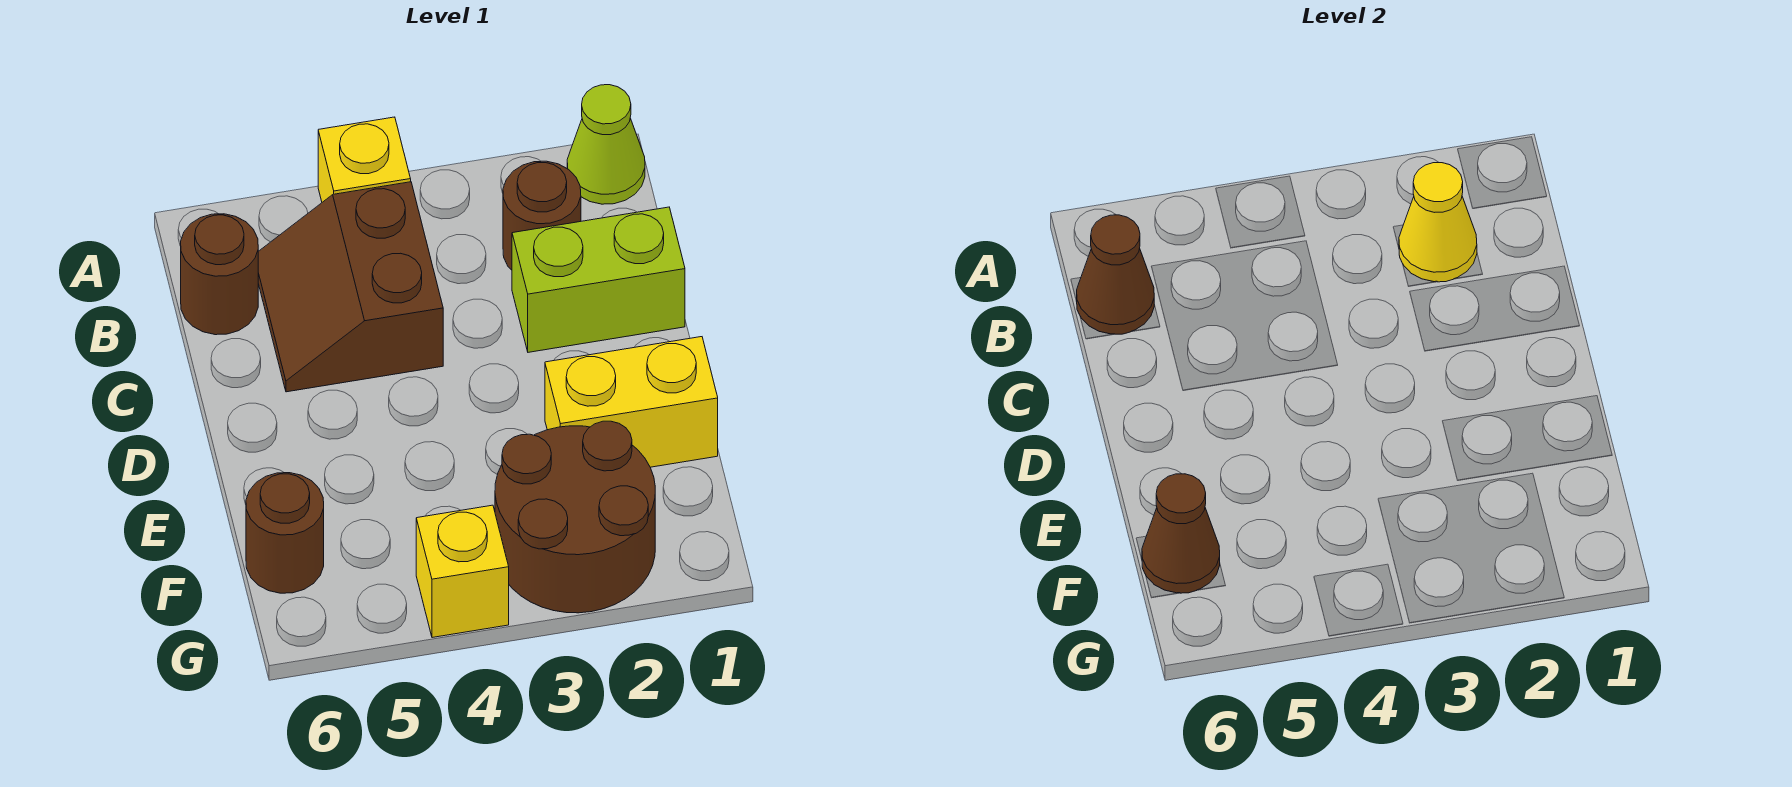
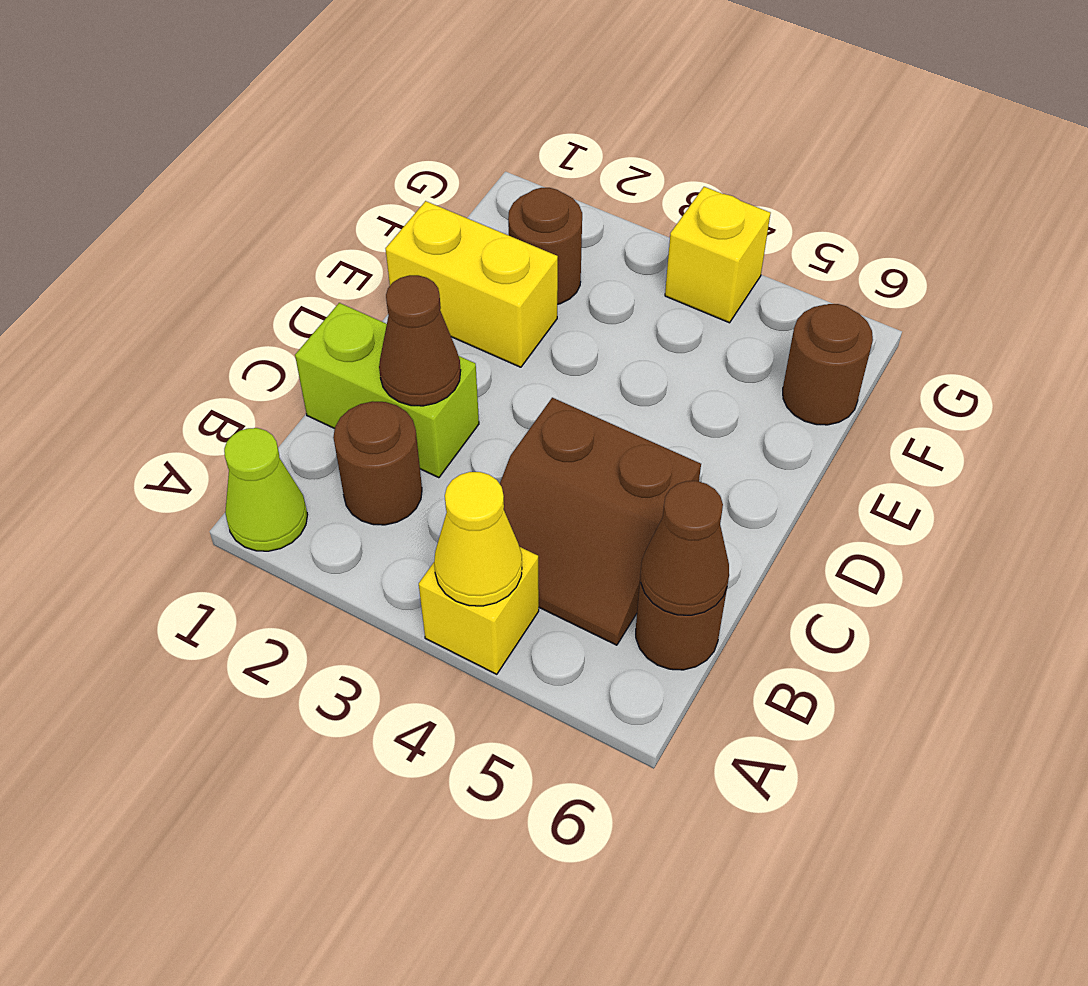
yellow 1x1 cone [1399,163,1477,282] -> yellow 1x1 cone moved to [434,472,522,606]
brown 2x2 slope [258,182,443,392] -> brown 2x2 slope turned to [500,398,701,645]
brown 2x2 round brick [495,421,655,613] -> brown 1x1 round brick [508,188,582,304]
brown 1x1 cone [1142,474,1220,593] -> brown 1x1 cone moved to [379,275,461,406]

